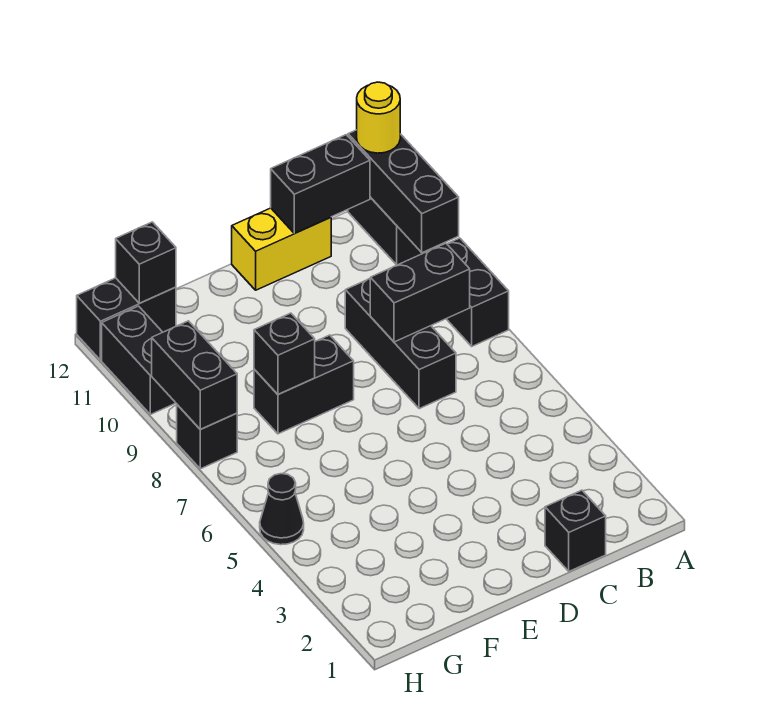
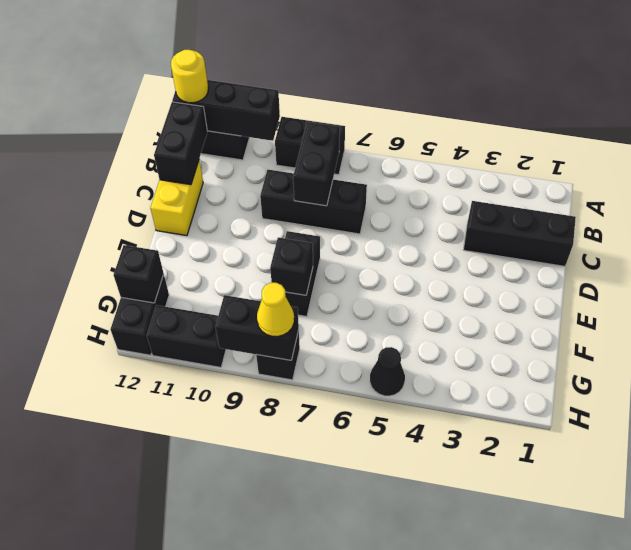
black 1x1 brick [545,490,606,571] -> black 1x3 brick [463,201,576,266]
none -> yellow 1x1 cone [257,283,294,337]

